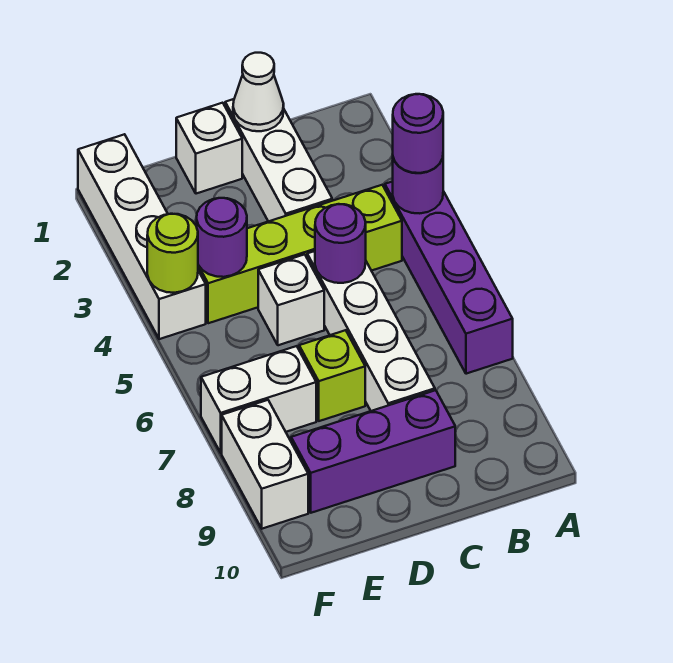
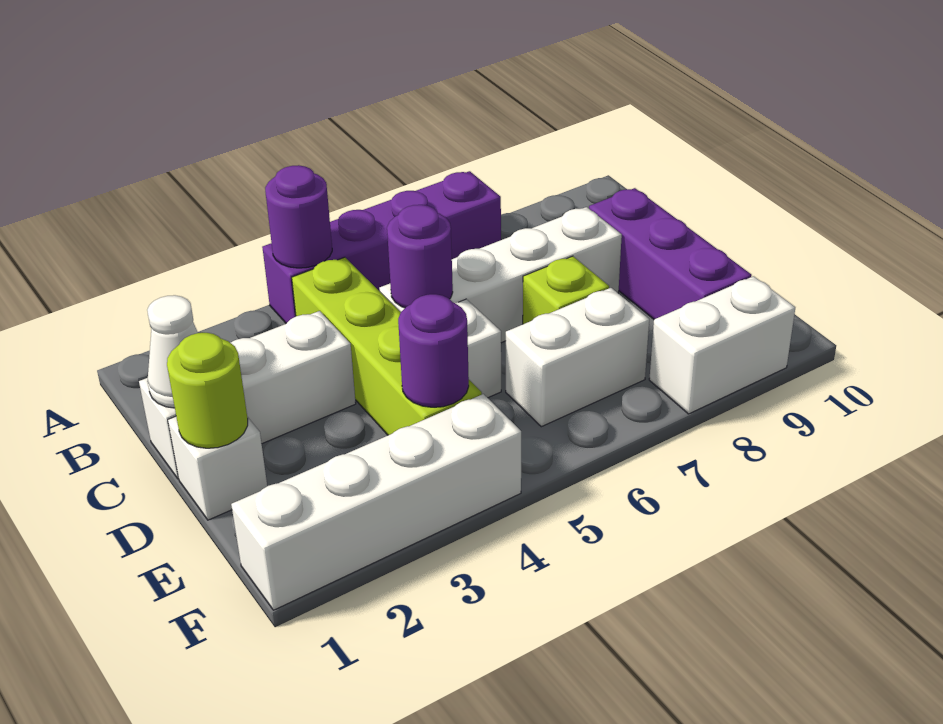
purple 1x1 round brick [393,94,443,173] -> none
white 1x2 brick [201,346,316,453] -> white 1x2 brick turned to [506,288,649,427]
lime 1x1 round brick [147,214,198,293] -> lime 1x1 round brick moved to [167,333,248,448]

